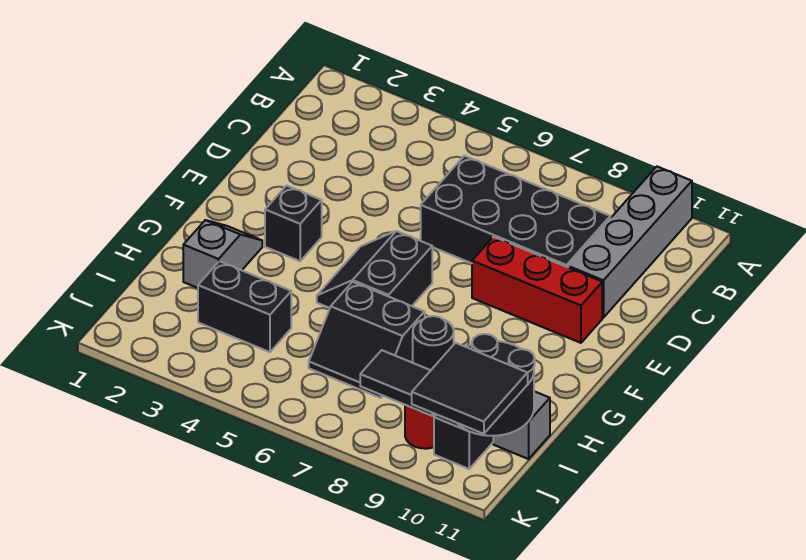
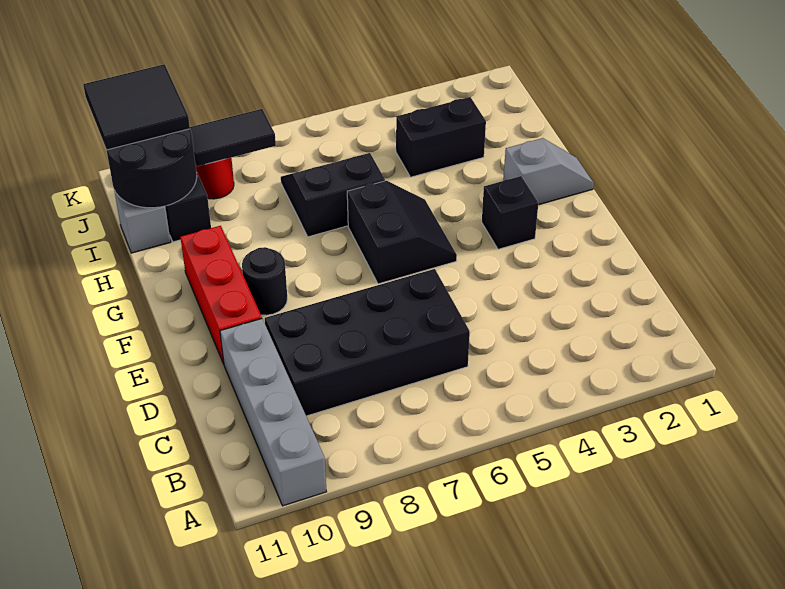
red 1x3 brick [472,237,602,343] -> red 1x3 brick turned to [180,226,262,364]
grey 1x2 slope [183,220,262,288] -> grey 1x2 slope turned to [503,138,594,205]
black 1x1 round brick [413,316,454,370] -> black 1x1 round brick moved to [242,247,287,315]

